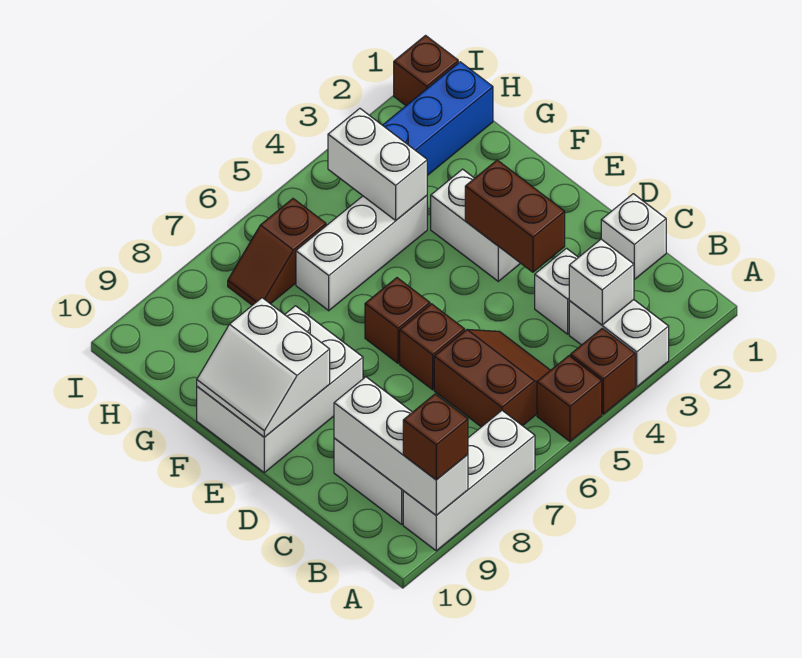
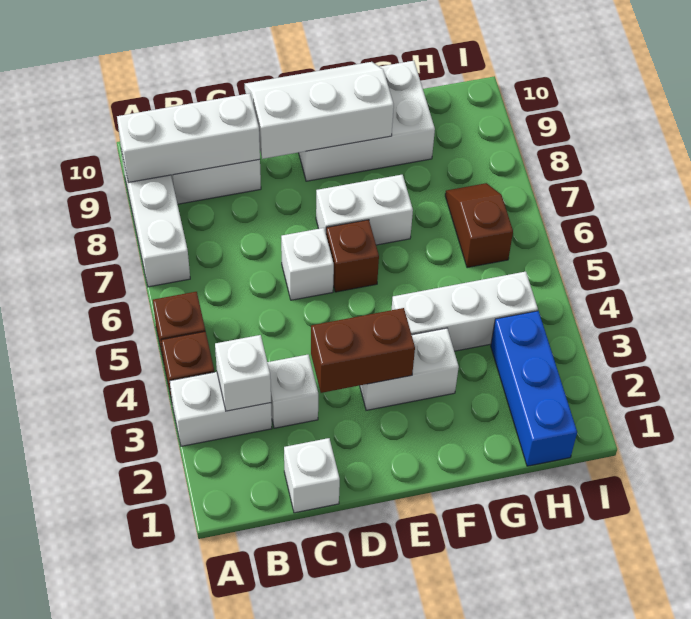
brown 1x1 brick [403,394,468,480] -> none
brown 2x2 slope [434,329,550,427] -> none
brown 1x1 brick [400,304,465,390] -> white 1x1 brick [281,228,334,300]
white 2x3 brick [197,306,363,473] -> white 2x3 brick turned to [299,61,435,181]
white 2x2 slope [197,298,330,437] -> white 2x3 slope [245,62,394,159]
white 1x3 brick [296,196,427,311] -> white 1x3 brick turned to [392,272,538,351]
white 1x2 brick [328,108,427,220] -> white 1x2 brick moved to [316,175,413,245]
brown 1x1 brick [394,36,458,106] -> none

